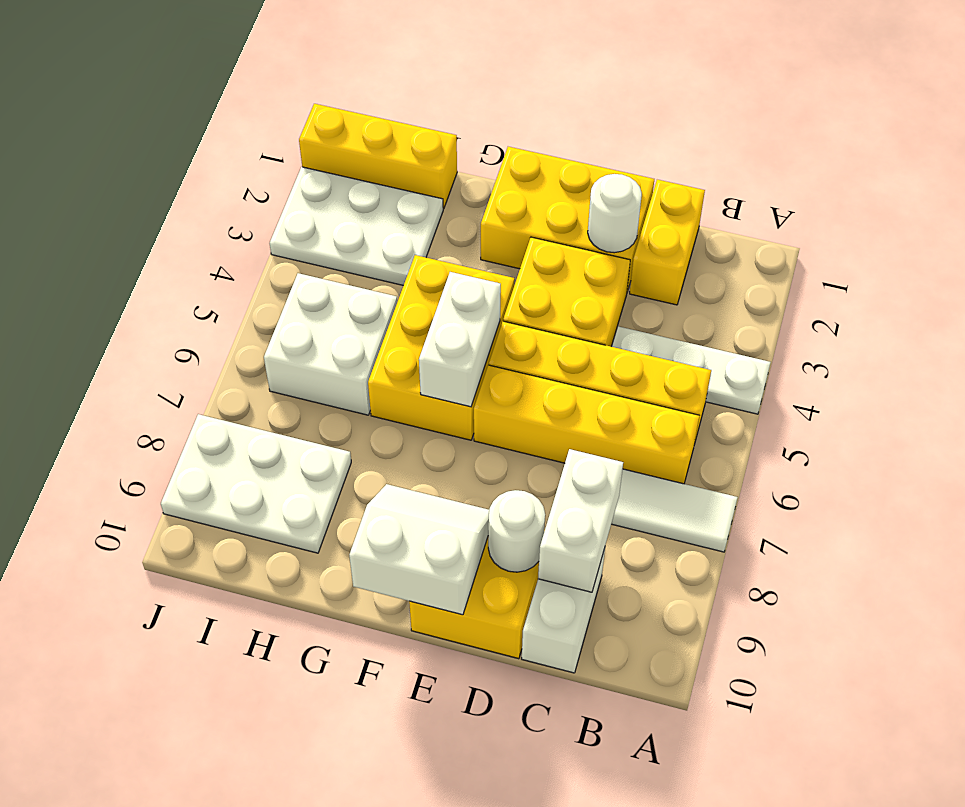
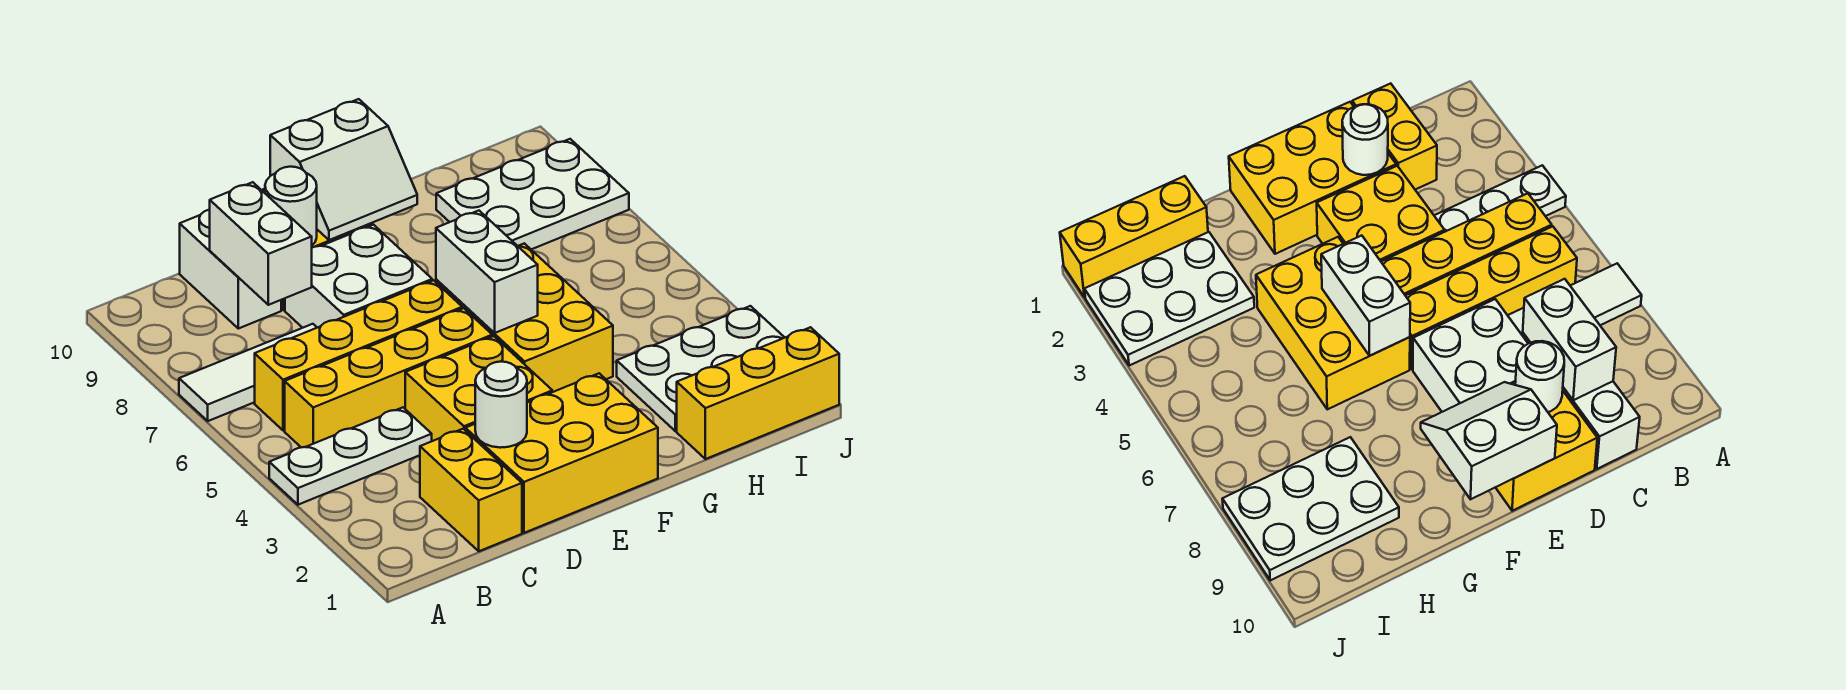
white 2x2 brick [264,273,397,415] -> white 2x2 brick moved to [285,225,432,328]

